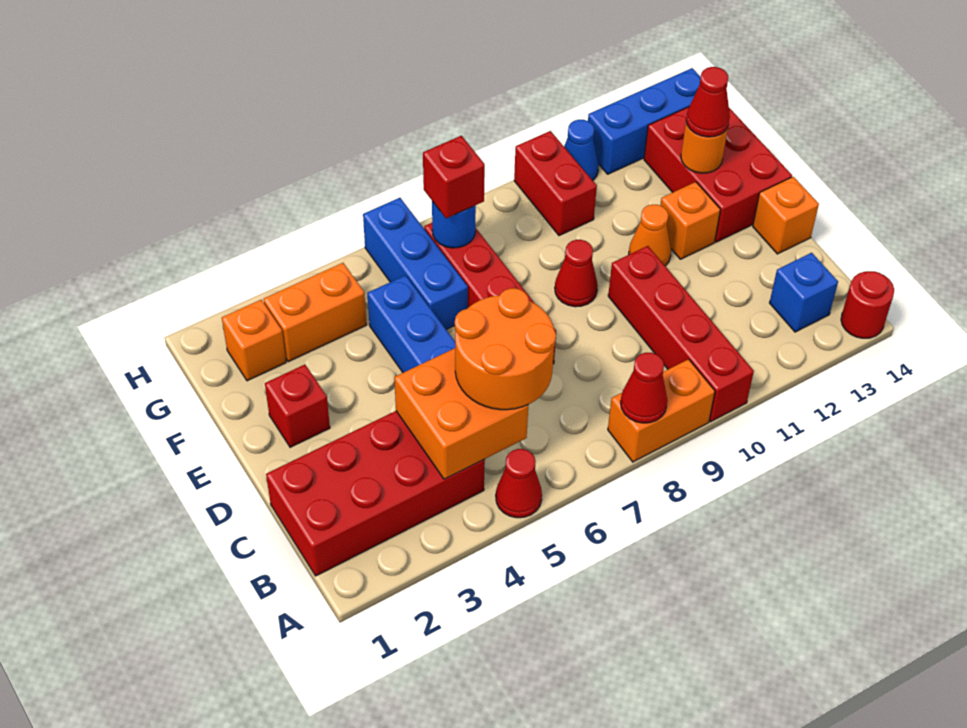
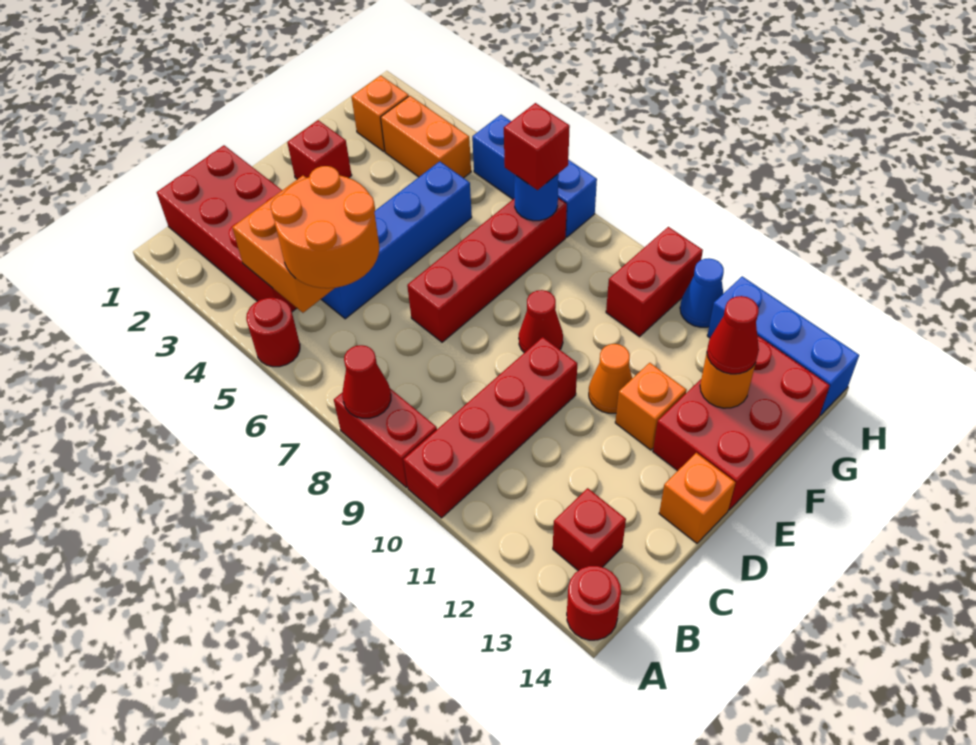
red 1x1 cone [496,449,542,518] -> red 1x1 round brick [246,298,300,367]
orange 1x2 brick [608,359,715,462] -> red 1x2 brick [334,389,437,487]
blue 1x1 brick [770,253,838,332] -> red 1x1 brick [553,488,626,571]
blue 1x3 brick [363,198,468,329] -> blue 1x3 brick turned to [472,115,597,237]

